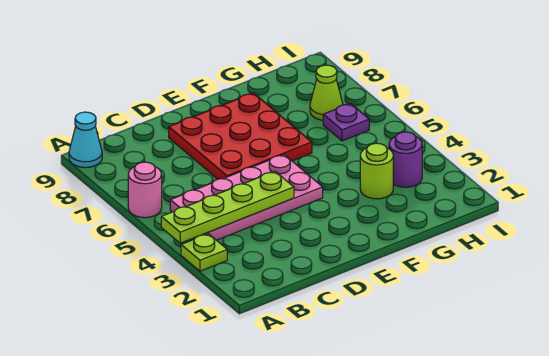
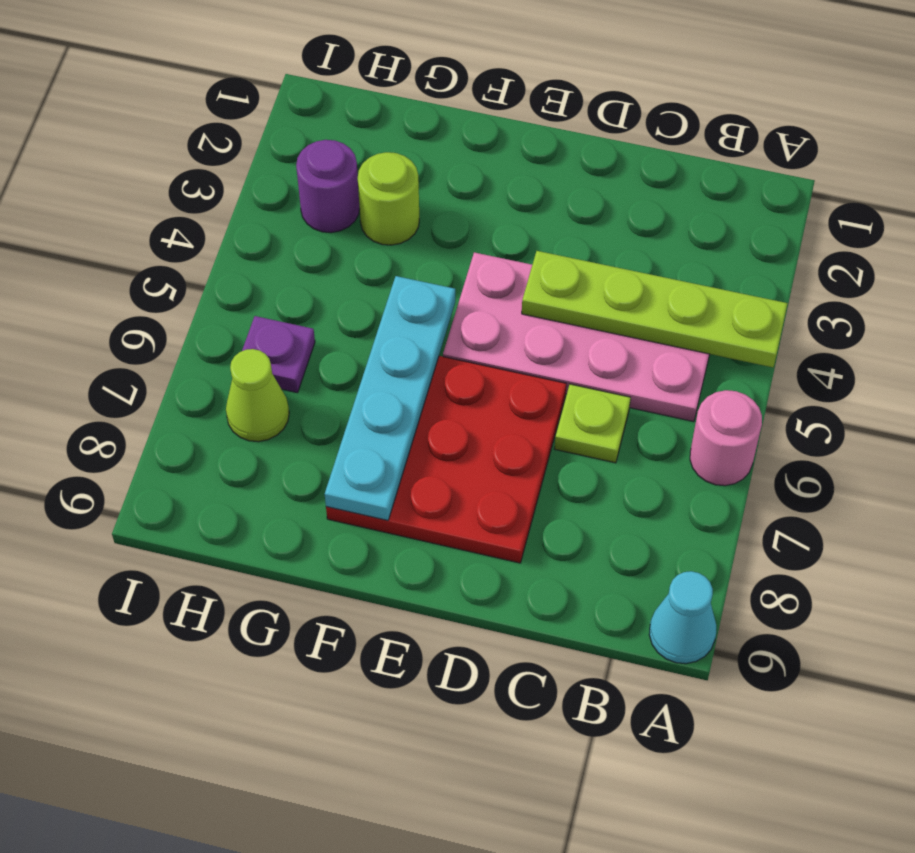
lime 1x1 plate [181,234,227,271] -> lime 1x1 plate moved to [554,384,631,463]
none -> cyan 1x4 plate [325,276,455,520]

